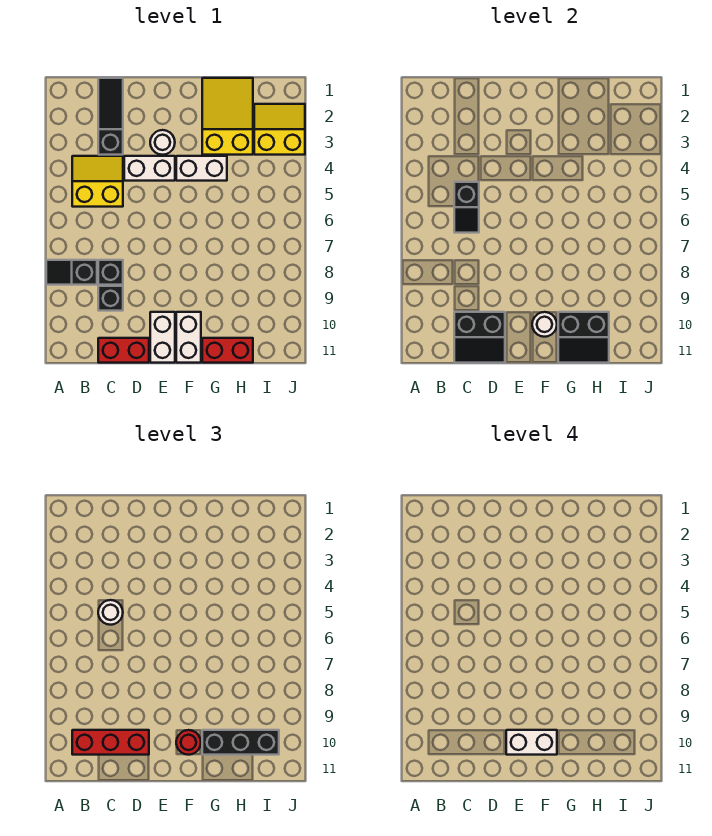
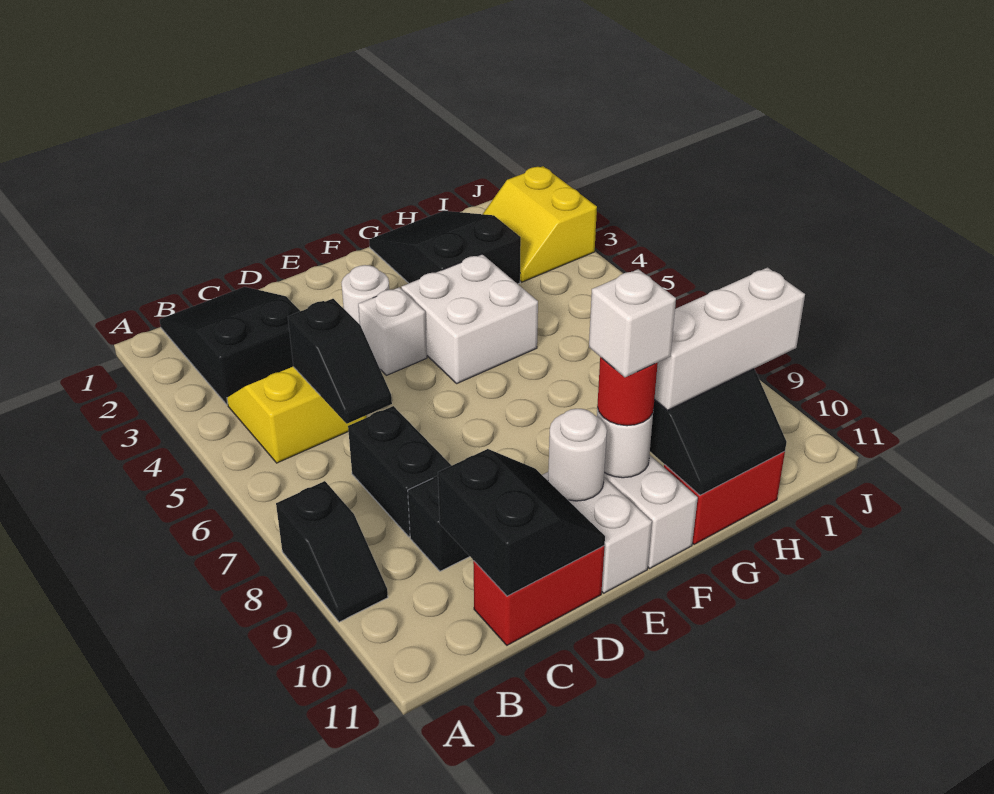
black 1x2 slope [46,260,97,285] -> black 1x2 slope turned to [276,481,388,622]
red 1x3 brick [72,730,149,755] -> none
black 1x3 slope [98,78,123,155] -> black 2x3 slope [159,287,300,405]
white 1x1 round brick [98,600,123,625] -> white 1x1 round brick moved to [548,409,607,501]
black 1x1 brick [98,260,123,285] -> black 1x2 brick [348,406,452,537]
black 2x2 slope [454,312,505,363] -> black 2x2 slope turned to [438,449,605,596]
white 1x2 brick [124,156,175,181] -> white 1x1 brick [358,287,427,375]
white 1x2 brick [506,730,557,755] -> white 1x1 brick [589,269,676,377]
white 1x2 brick [176,156,227,181] -> white 2x2 brick [401,254,538,383]
yellow 2x3 slope [202,78,253,155] -> black 2x3 slope [369,211,521,284]
black 1x3 brick [202,730,279,755] -> white 1x3 brick [654,268,805,410]
yellow 2x2 slope [254,104,305,155] -> yellow 2x2 slope turned to [483,166,597,282]

